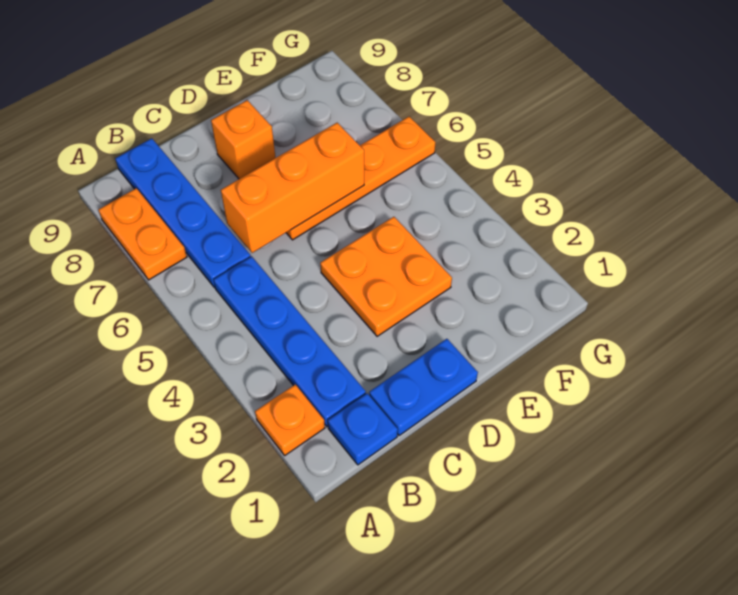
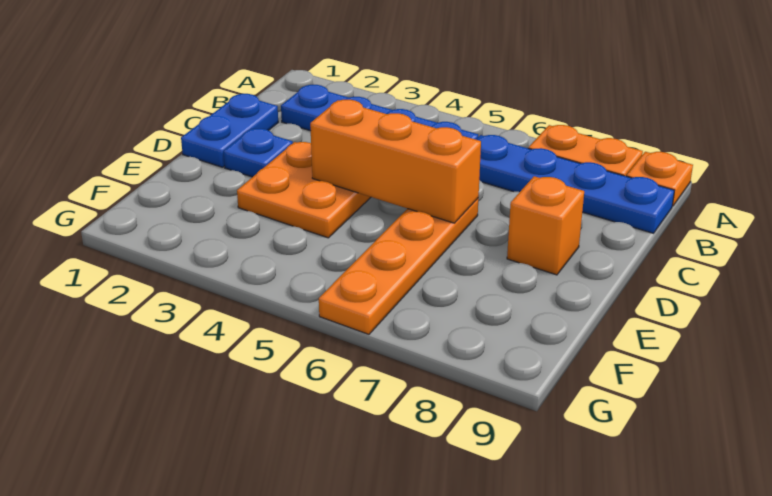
orange 1x1 plate [255,385,325,455] -> orange 1x1 plate moved to [627,152,693,206]
blue 1x1 plate [328,393,398,465] -> blue 1x1 plate moved to [223,129,293,177]
orange 1x3 brick [221,123,364,253] -> orange 1x3 brick turned to [310,100,481,223]

